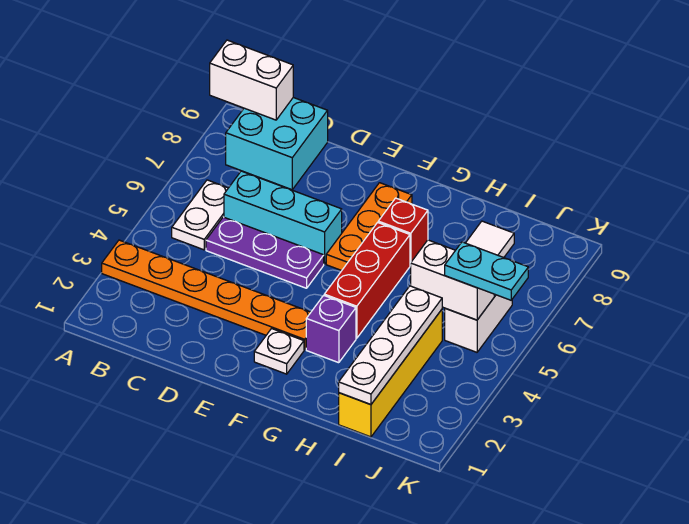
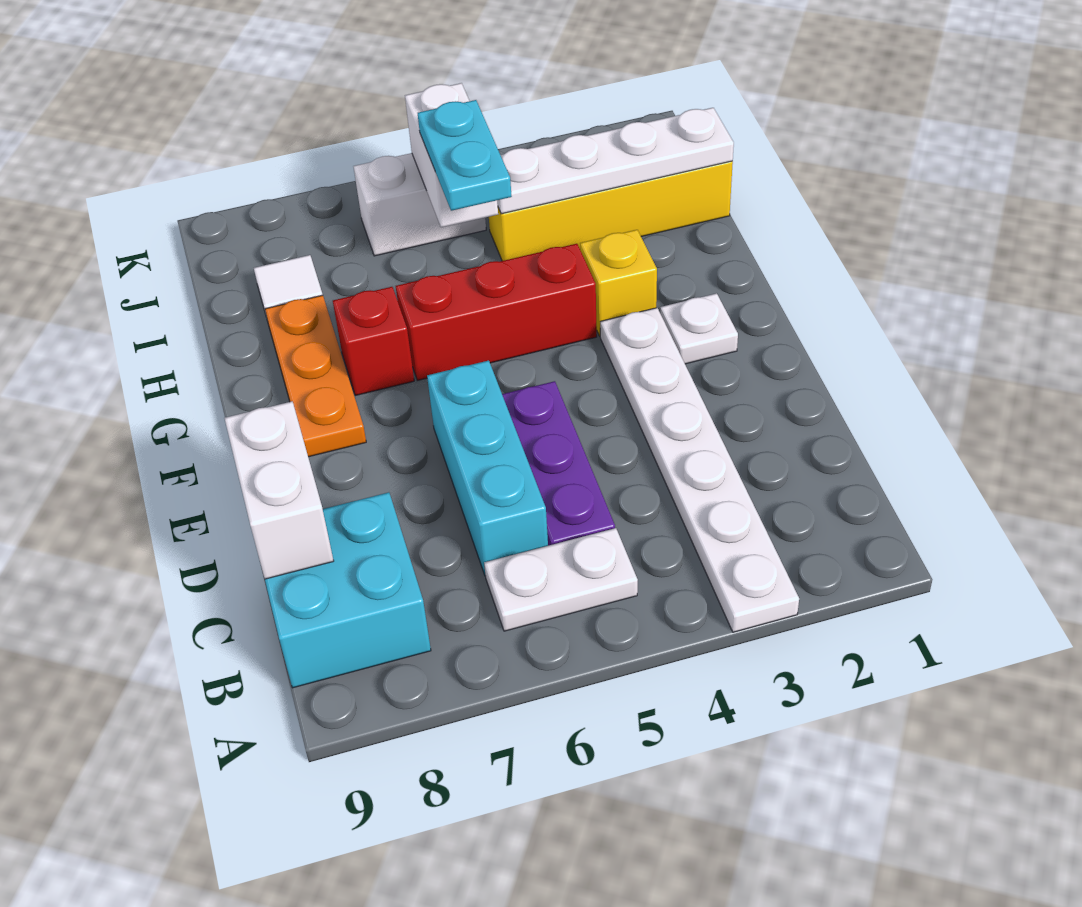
orange 1x6 plate [102,240,311,350] -> white 1x6 plate [600,308,799,632]
white 1x2 brick [210,40,293,120] -> white 1x2 brick moved to [224,401,334,579]
orange 1x3 plate [326,183,412,271] -> orange 1x3 plate turned to [265,295,366,457]
purple 1x1 brick [306,295,356,363] -> yellow 1x1 brick [580,230,657,336]
cyan 1x2 plate [445,242,528,300] -> cyan 1x2 plate moved to [418,100,512,211]

